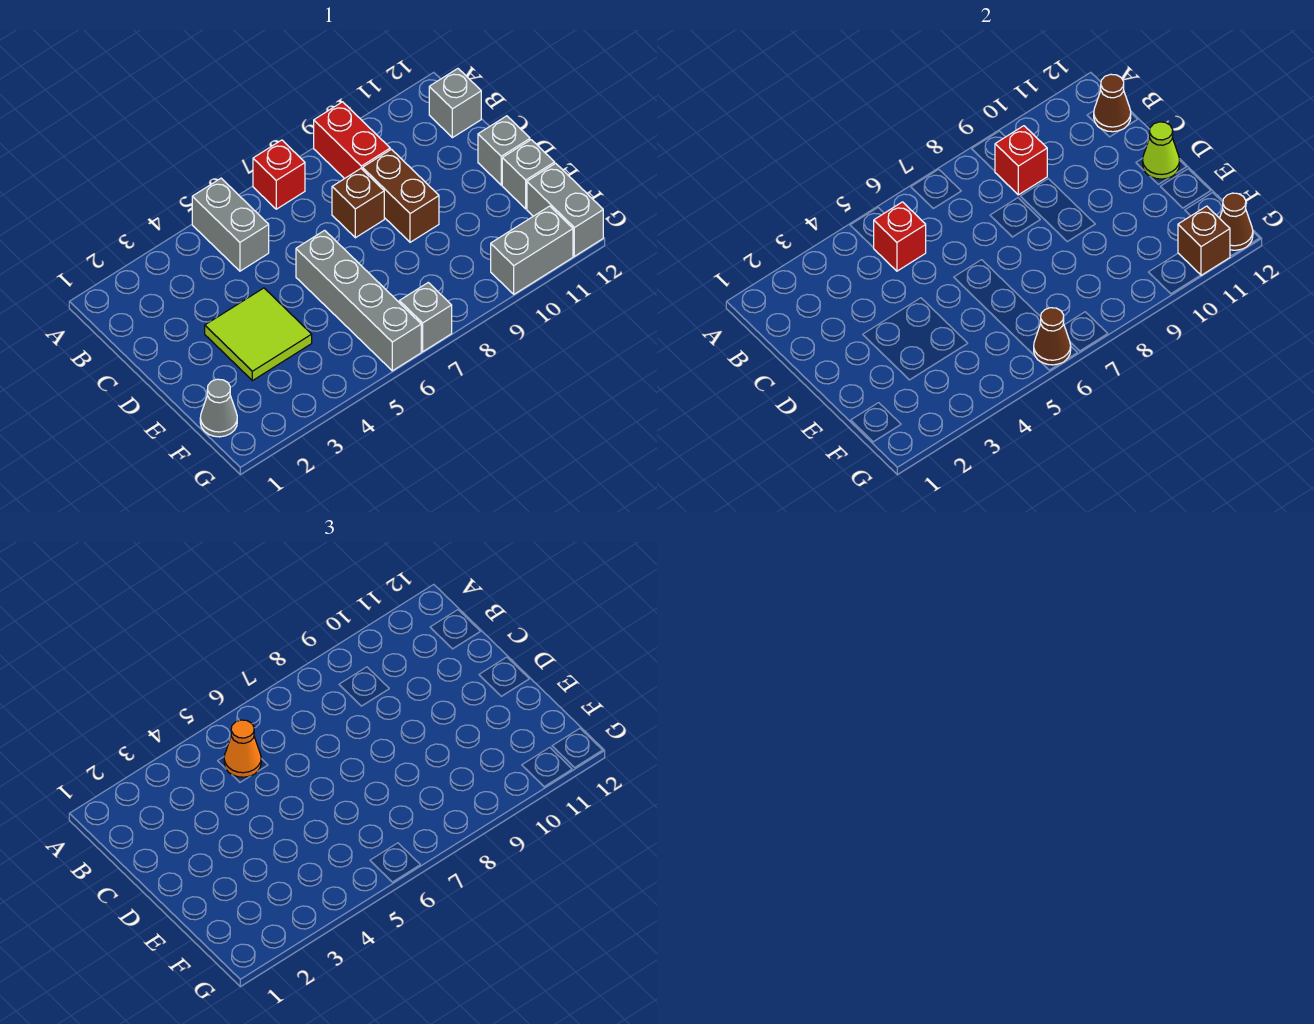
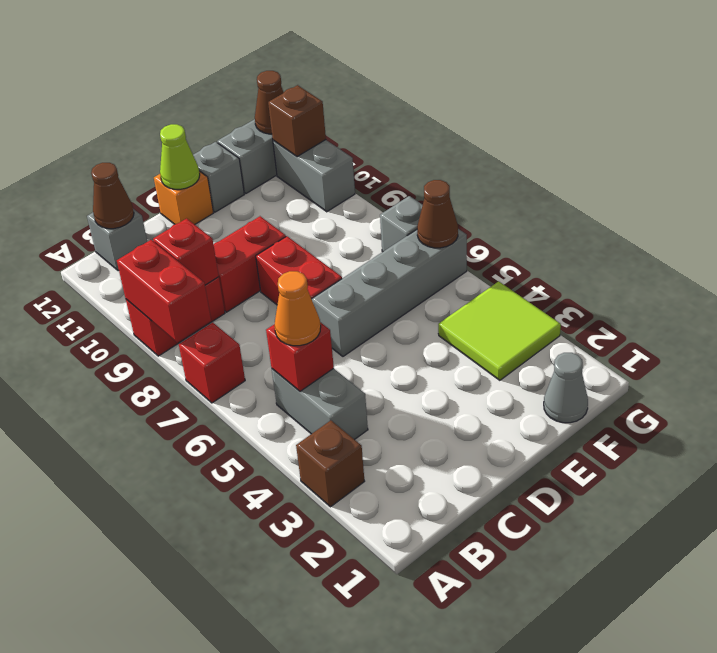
grey 1x2 brick [192,178,269,271] -> grey 1x2 brick turned to [272,368,368,440]
none -> red 1x2 brick [117,240,211,343]
brown 1x1 brick [332,169,384,238] -> brown 1x1 brick moved to [296,420,365,507]
brown 1x2 brick [363,149,439,242] -> red 1x2 brick [213,216,286,312]
lime 2x2 tile [205,288,312,381] -> lime 2x2 tile moved to [438,281,561,380]
none -> red 1x2 brick [256,236,342,305]
grey 1x1 brick [478,116,530,185] -> orange 1x1 brick [154,171,213,224]

